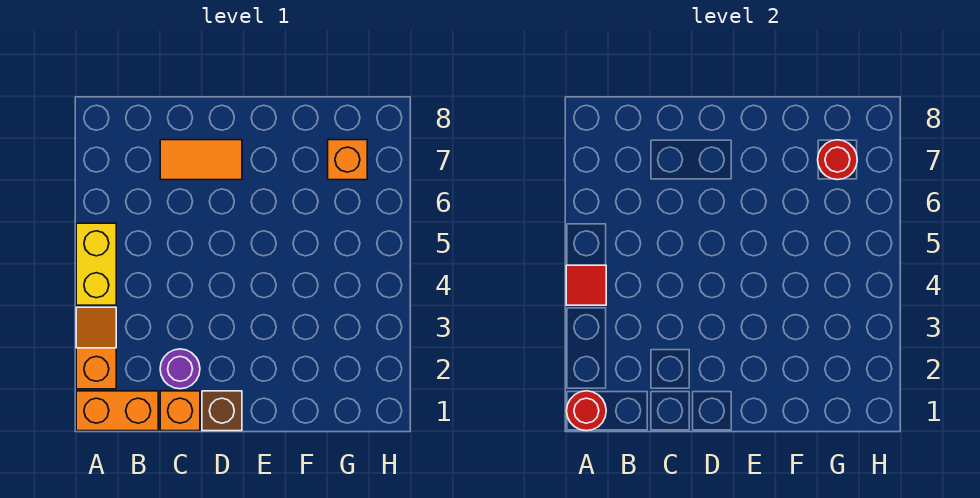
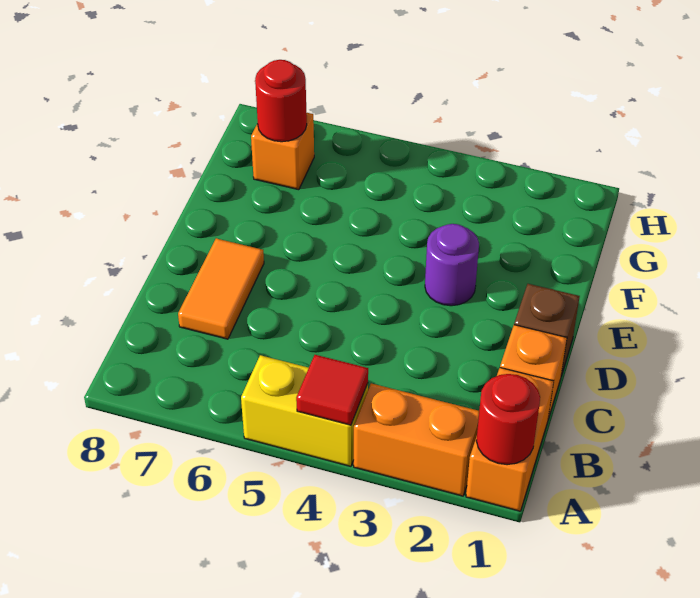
orange 1x2 slope [76,307,116,389] -> orange 1x2 brick [354,383,479,496]
purple 1x1 round brick [160,349,200,389] -> purple 1x1 round brick moved to [425,224,479,306]

